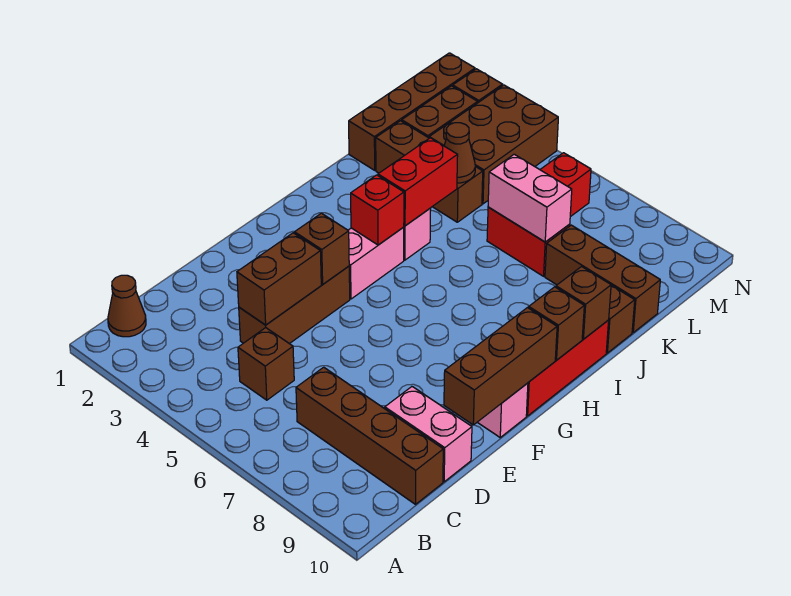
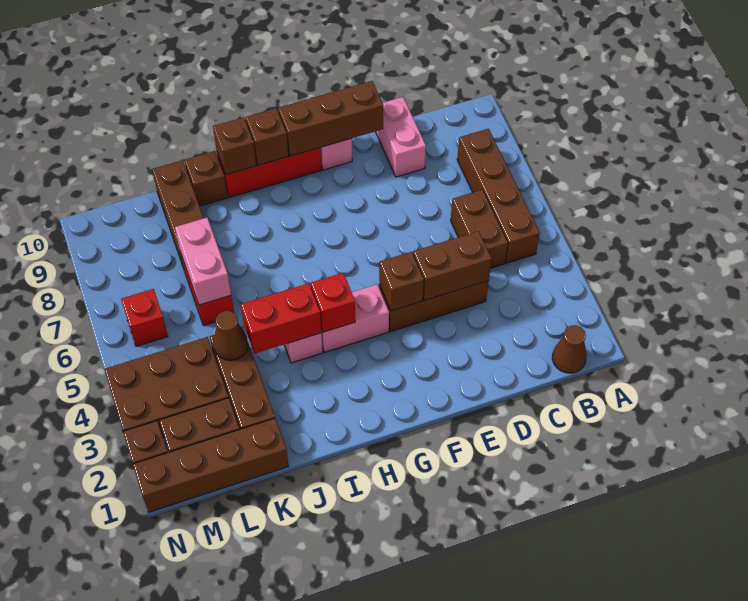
brown 1x1 brick [238,328,294,400] -> brown 1x2 brick [451,190,508,268]
brown 1x4 brick [296,367,443,504] -> brown 1x4 brick moved to [457,129,540,263]

